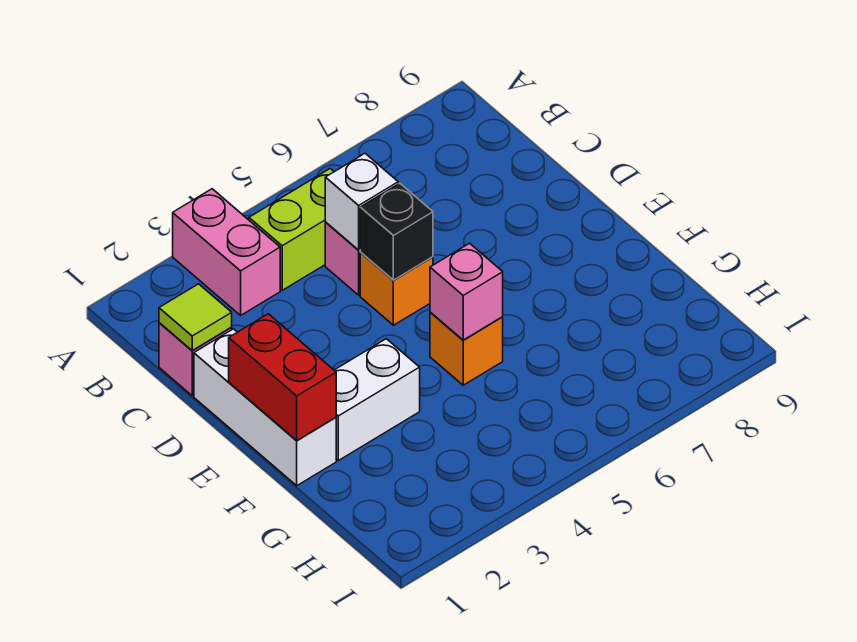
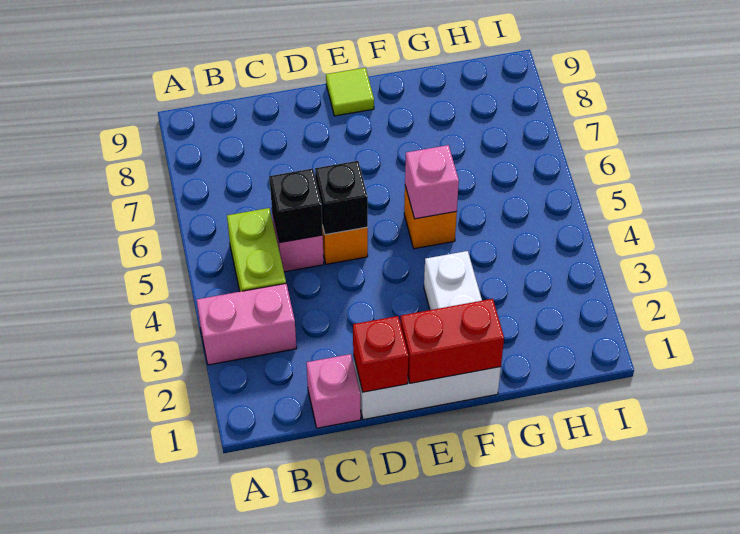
lime 1x1 tile [159,284,232,350] -> lime 1x1 tile moved to [326,68,374,116]
white 1x1 brick [325,154,398,250] -> black 1x1 brick [269,169,323,243]
none -> red 1x1 brick [353,316,408,392]

